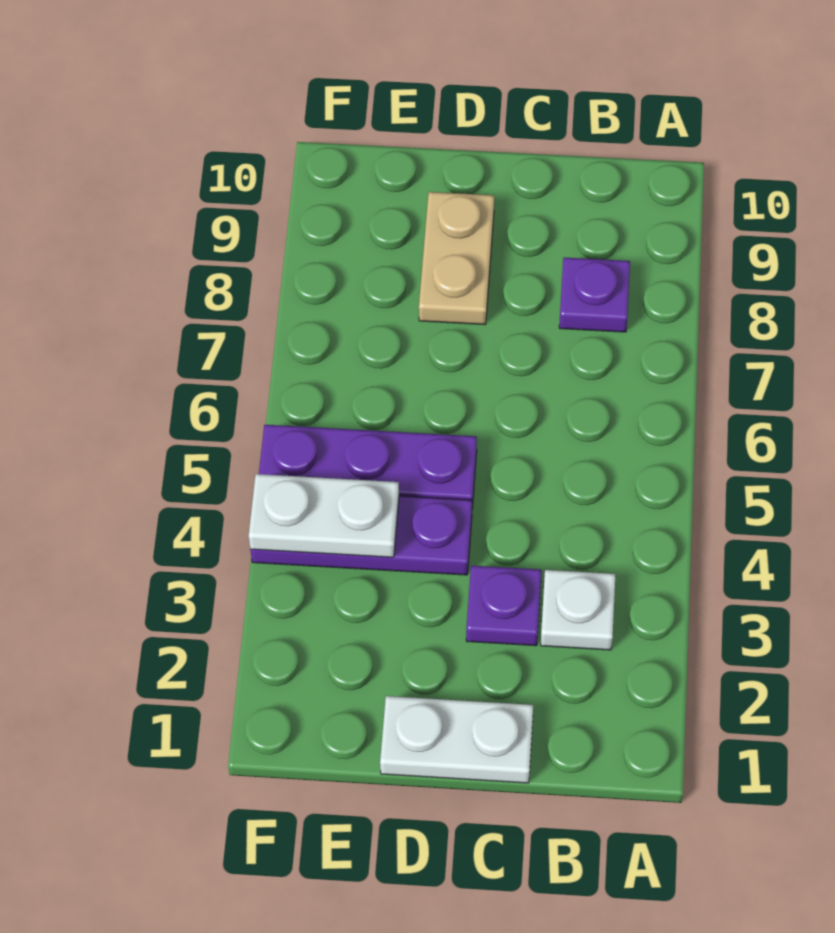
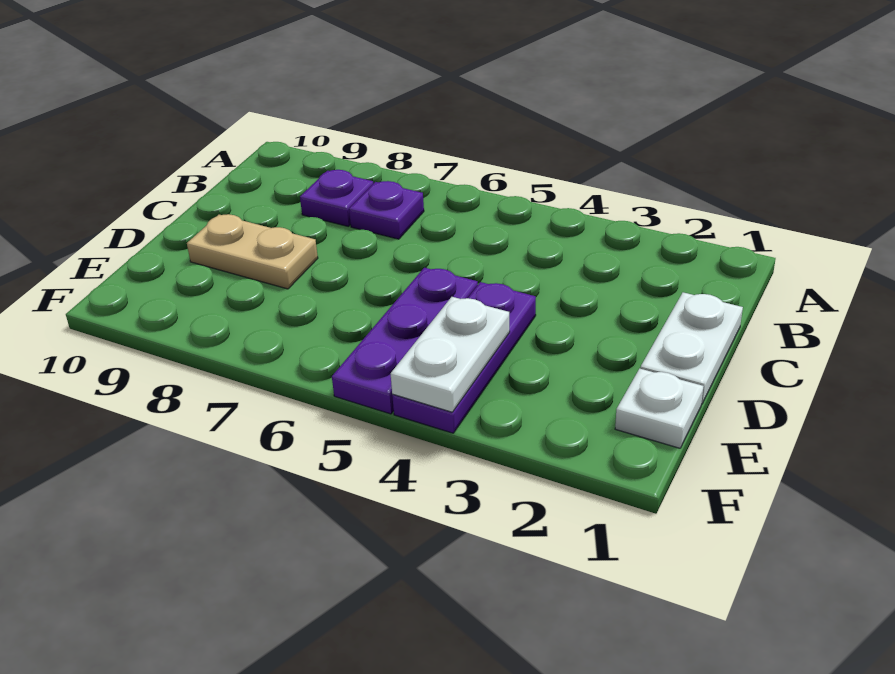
white 1x1 plate [541,570,616,650] -> white 1x1 plate moved to [615,369,703,448]
purple 1x1 plate [466,566,541,646] -> purple 1x1 plate moved to [349,181,424,239]

